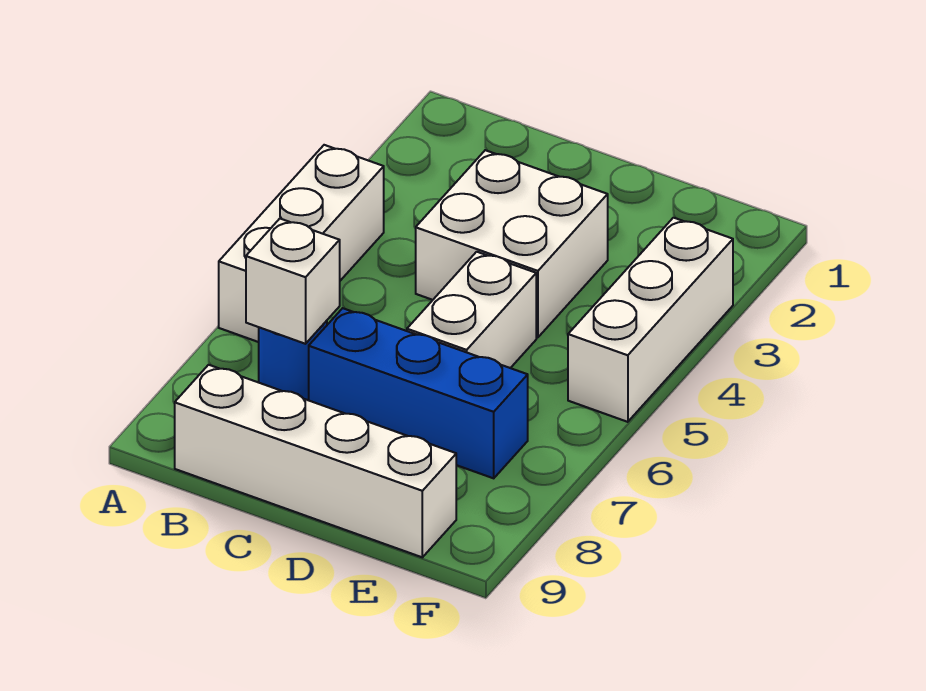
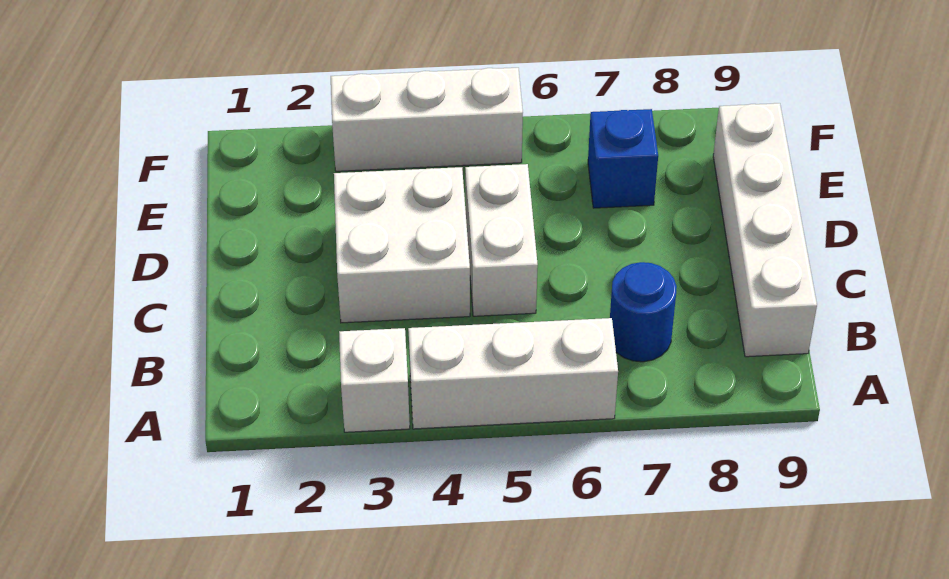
white 1x1 brick [246,219,340,344] -> white 1x1 brick moved to [339,328,410,432]
blue 1x3 brick [309,308,528,478] -> blue 1x1 brick [588,109,658,208]
white 1x2 brick [407,252,536,368] -> white 1x2 brick turned to [465,164,538,316]

